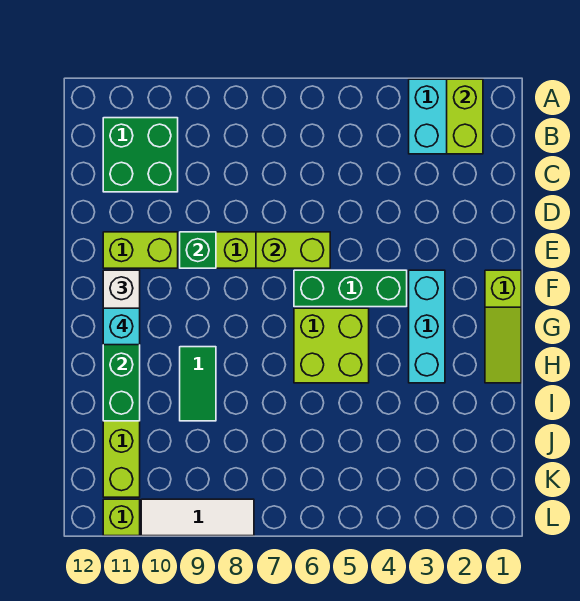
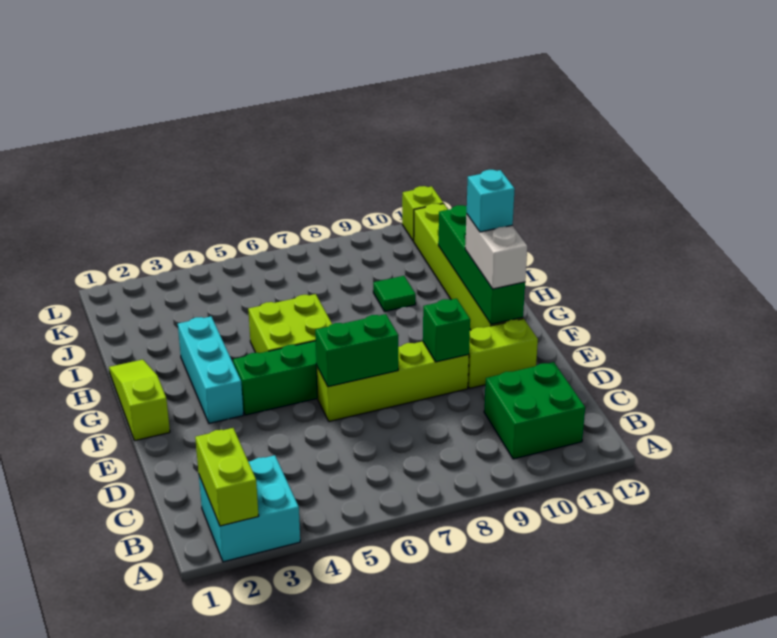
lime 1x2 brick [256,232,330,268] -> green 1x2 brick [315,314,399,387]
green 1x2 tile [180,347,216,421] -> green 1x1 tile [373,276,416,311]
white 1x3 tile [141,499,254,536] -> none

